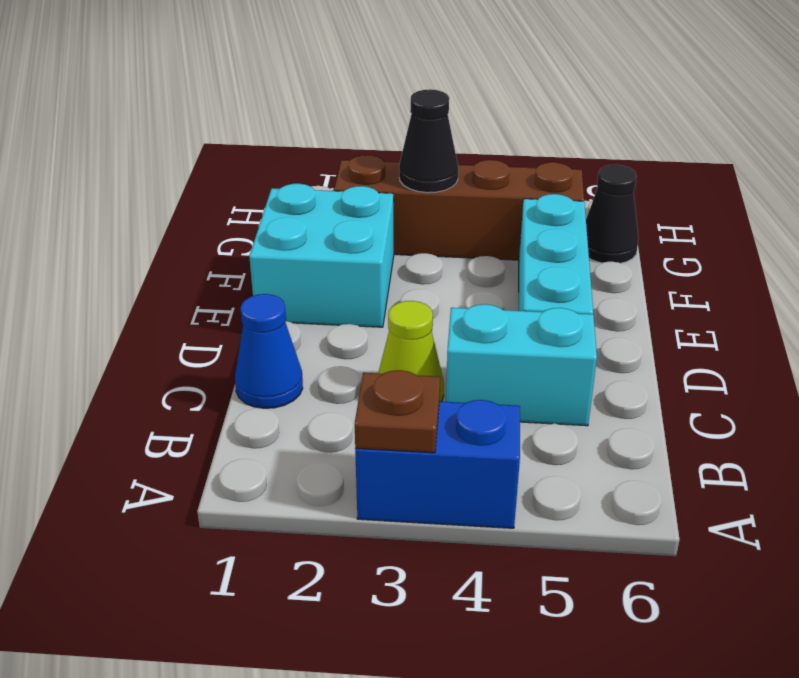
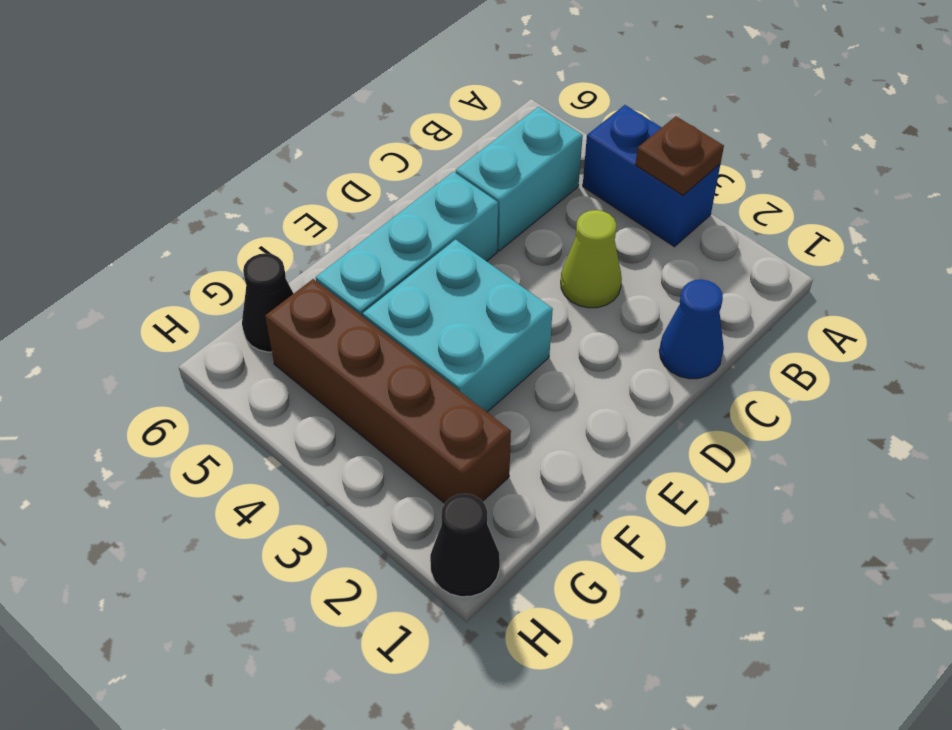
cyan 1x2 brick [446,304,597,426] -> cyan 1x2 brick turned to [456,107,583,251]
cyan 2x2 brick [249,184,394,327] -> cyan 2x2 brick moved to [363,240,553,412]
black 1x1 cone [399,89,458,193] -> black 1x1 cone moved to [430,494,500,597]

